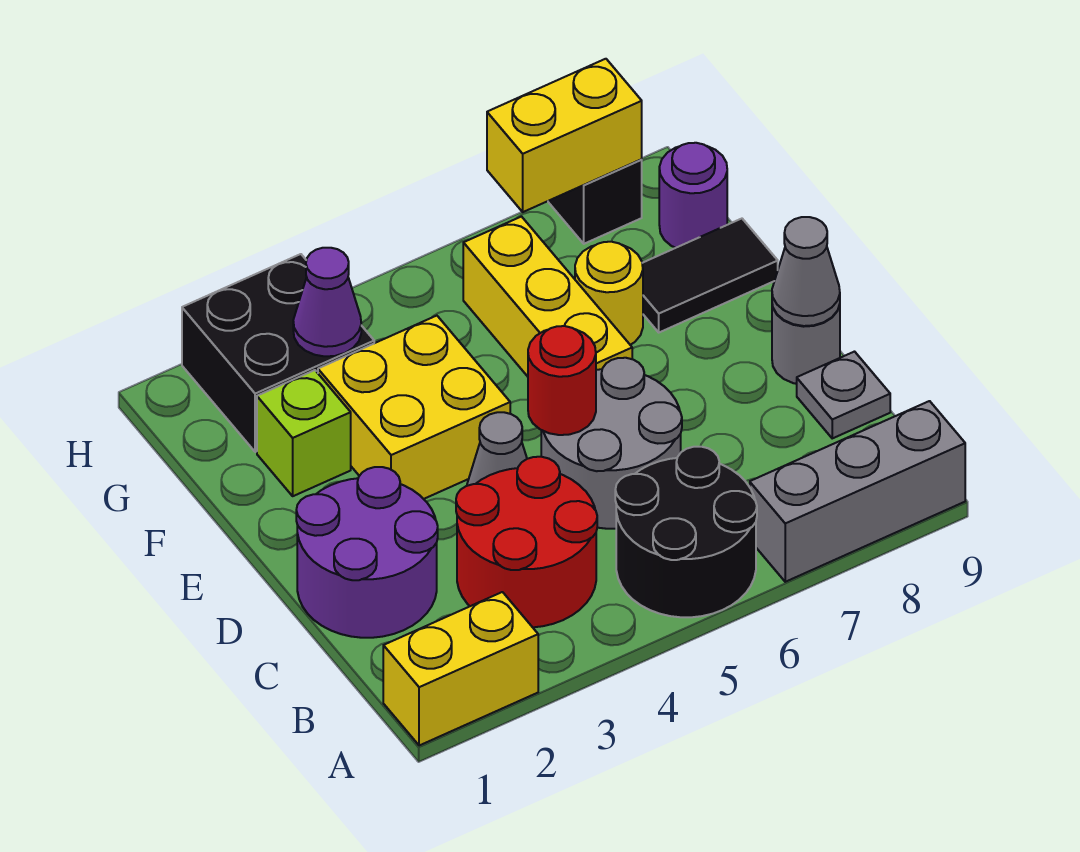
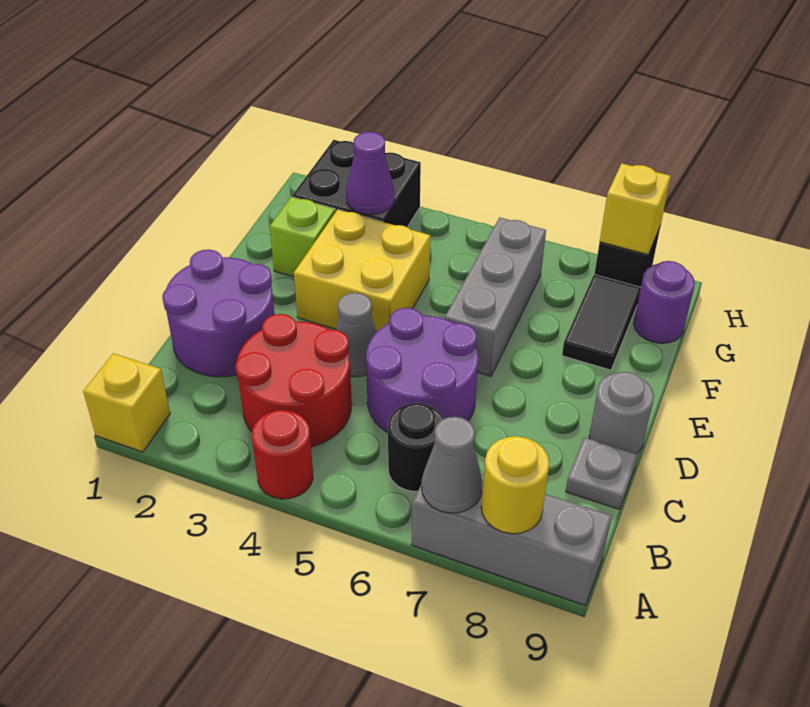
yellow 1x2 brick [383,592,538,746] -> yellow 1x1 brick [83,353,170,452]
black 2x2 round brick [615,447,757,617] -> black 1x1 round brick [388,403,444,492]
grey 2x2 round brick [541,358,682,529] -> purple 2x2 round brick [366,308,478,433]
red 1x1 round brick [528,326,596,435] -> red 1x1 round brick moved to [252,410,313,499]
grey 1x1 cone [772,217,840,326] -> grey 1x1 cone moved to [422,417,483,513]
yellow 1x3 brick [463,217,632,377] -> grey 1x3 brick [445,217,546,376]
yellow 1x1 round brick [575,242,643,345] -> yellow 1x1 round brick moved to [481,436,549,534]
black 1x2 tile [642,219,778,332] -> black 1x2 tile turned to [562,275,641,370]
yellow 1x2 brick [487,59,642,212] -> yellow 1x1 brick [600,163,671,255]

